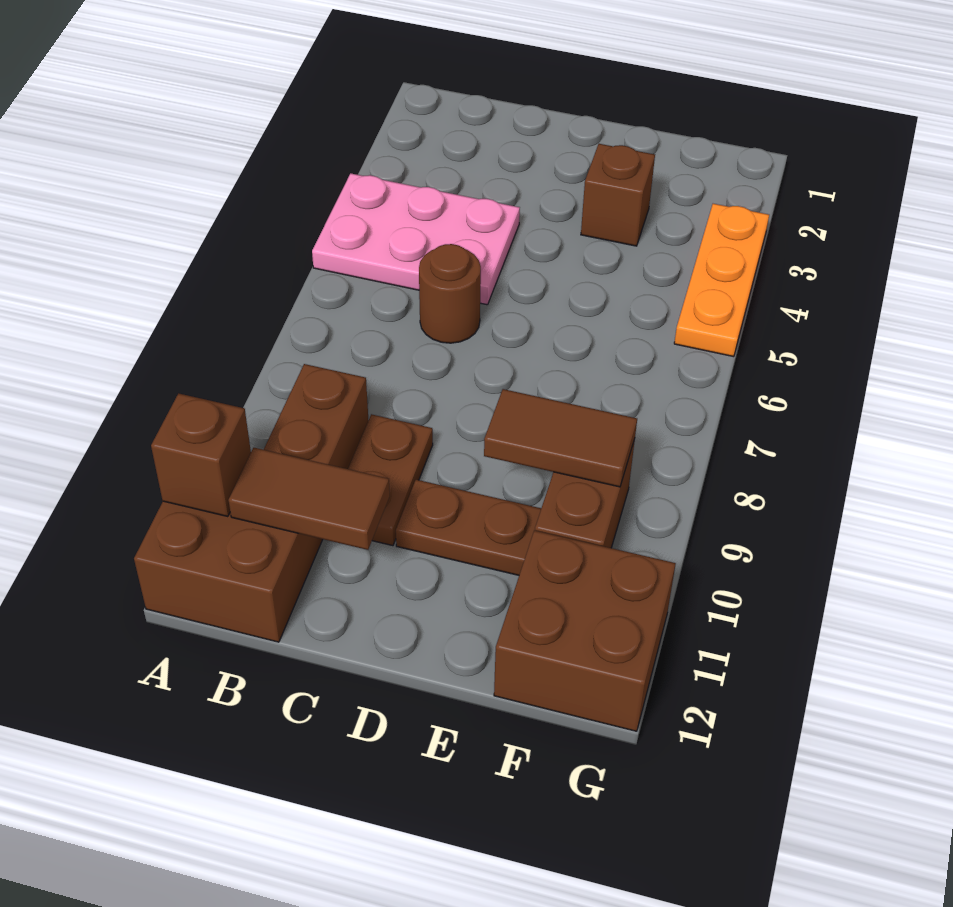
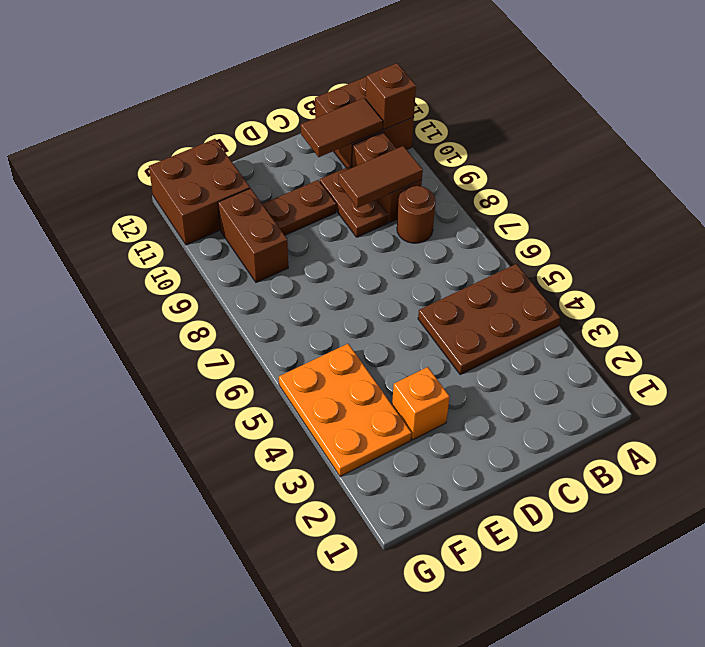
pink 2x3 plate [312,173,520,305] -> brown 2x3 plate [418,264,560,374]
brown 1x1 round brick [419,244,481,343] -> brown 1x1 round brick moved to [397,186,435,243]
brown 1x1 brick [581,144,655,246] -> orange 1x1 brick [392,367,450,440]
brown 1x2 tile [484,389,637,487] -> brown 1x2 tile moved to [339,146,423,208]
orange 1x3 plate [674,204,769,357] -> orange 2x3 plate [279,344,412,477]

